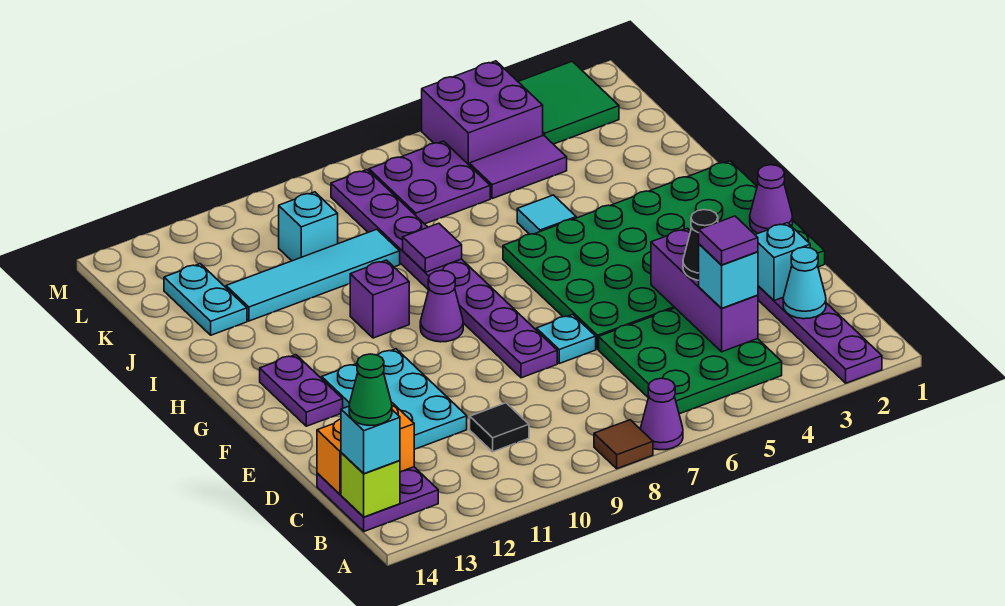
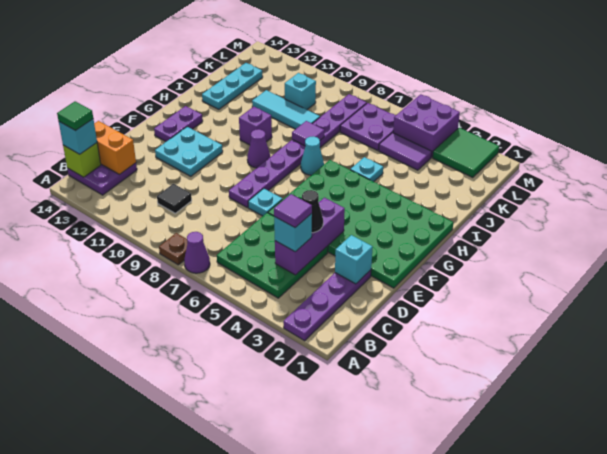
brown 1x1 tile [594,420,653,469] -> brown 1x1 plate [159,233,187,265]
green 1x1 cone [349,354,392,426] -> green 1x1 tile [57,101,93,131]
cyan 1x1 cone [783,247,826,319] -> cyan 1x1 cone moved to [301,136,324,175]
cyan 2x3 plate [322,349,467,449] -> cyan 2x2 plate [155,127,223,176]
purple 1x1 cone [750,165,793,233] -> none
cyan 1x1 tile [517,195,576,234] -> cyan 1x1 plate [350,157,383,182]
cyan 1x4 tile [226,229,400,321] -> cyan 1x3 tile [252,90,320,129]
cyan 1x2 plate [164,264,247,335] -> cyan 1x3 plate [202,63,263,109]

